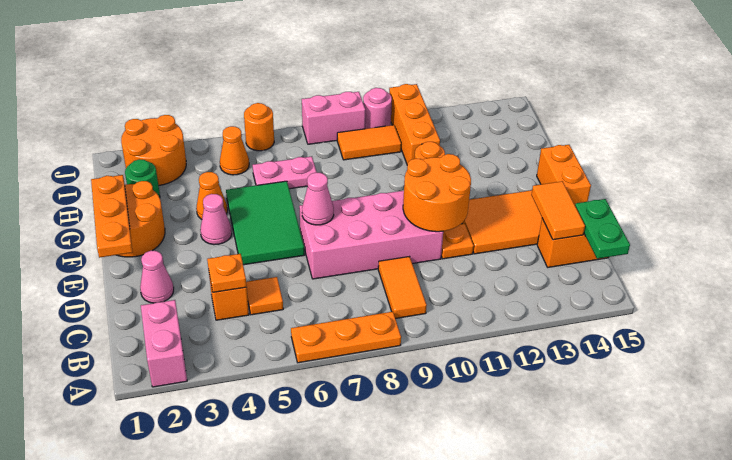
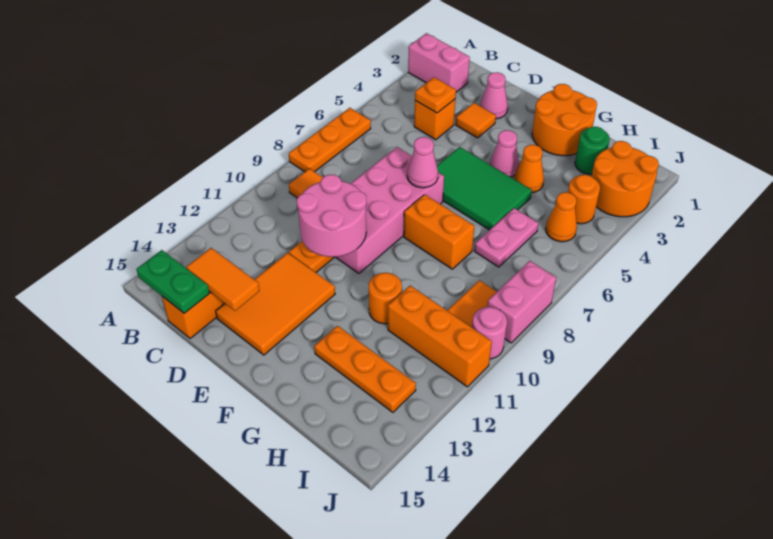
orange 1x1 tile [246,277,283,315] -> orange 1x1 tile moved to [456,103,496,138]
orange 2x2 round brick [403,154,471,232] -> pink 2x2 round brick [297,175,367,257]
orange 1x3 plate [91,175,132,258] -> orange 1x3 plate moved to [314,326,416,412]
orange 1x2 brick [537,145,591,205] -> orange 1x2 brick moved to [404,194,474,269]
orange 1x1 round brick [244,103,274,151] -> orange 1x1 round brick moved to [568,175,600,224]

